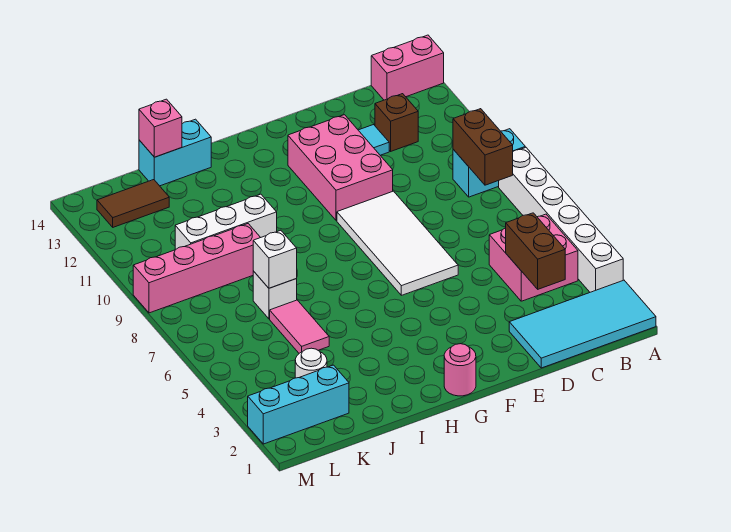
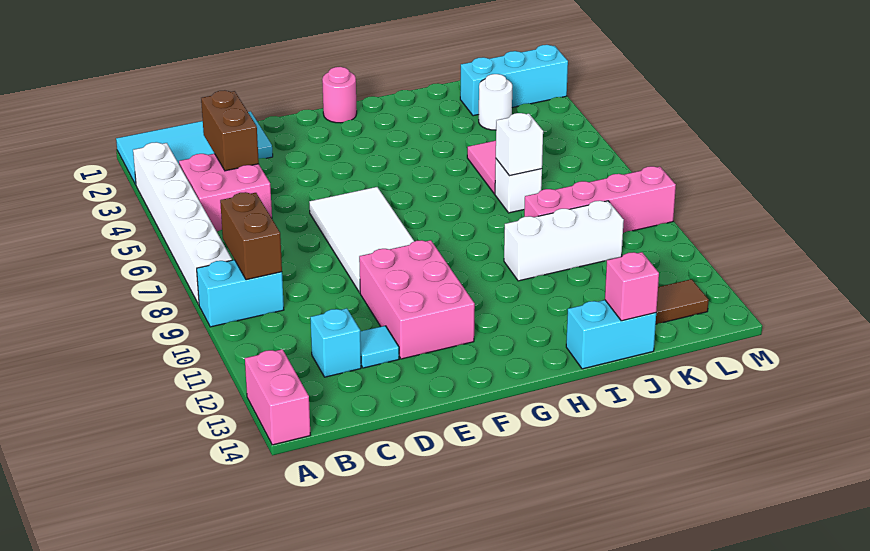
pink 1x2 brick [371,35,444,100] -> pink 1x2 brick turned to [245,349,310,445]
brown 1x1 brick [375,94,418,151] -> cyan 1x1 brick [310,308,361,377]

